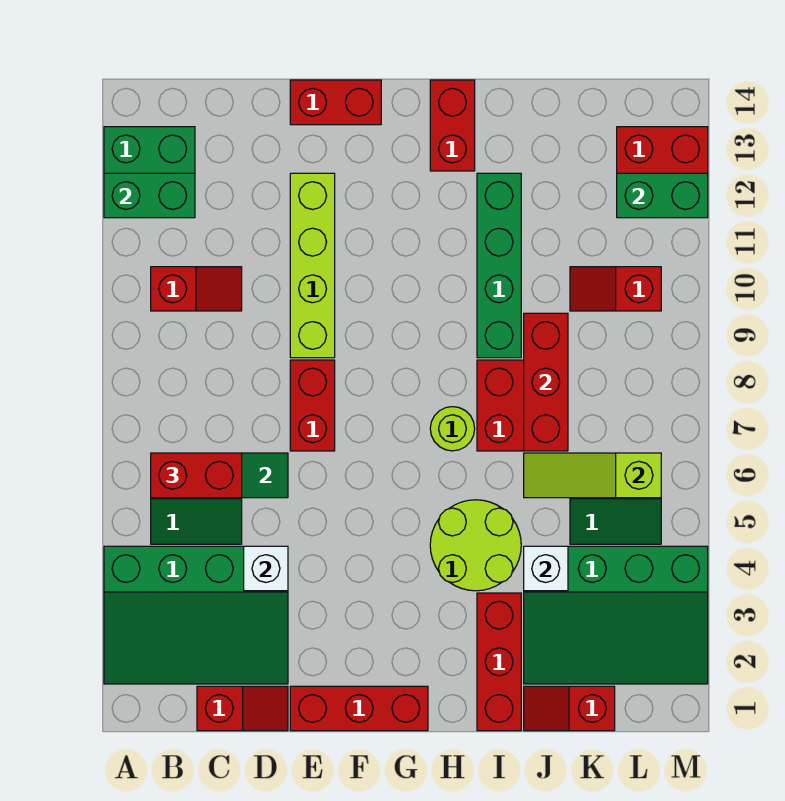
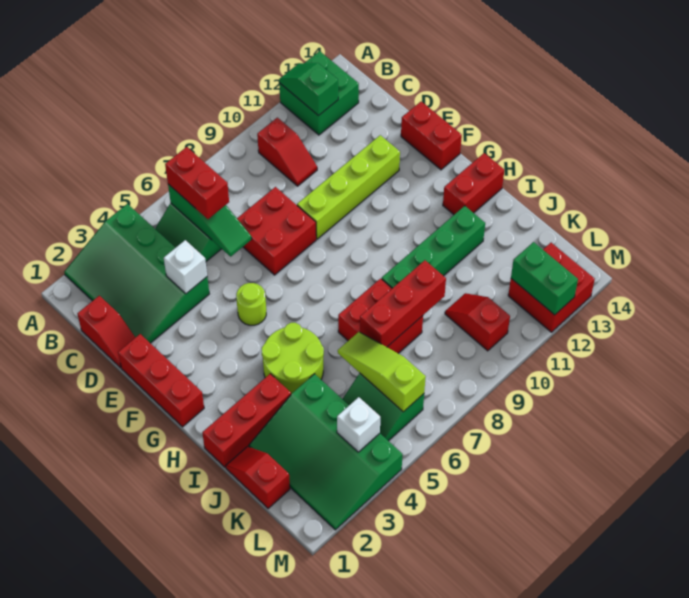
green 1x2 brick [104,173,195,218] -> green 1x2 slope [279,63,338,116]
red 1x2 brick [290,360,335,451] -> red 2x2 brick [237,187,316,275]
lime 1x1 round brick [430,407,475,451] -> lime 1x1 round brick moved to [236,283,266,325]
white 1x1 brick [524,546,568,591] -> white 1x1 brick moved to [337,397,380,452]

